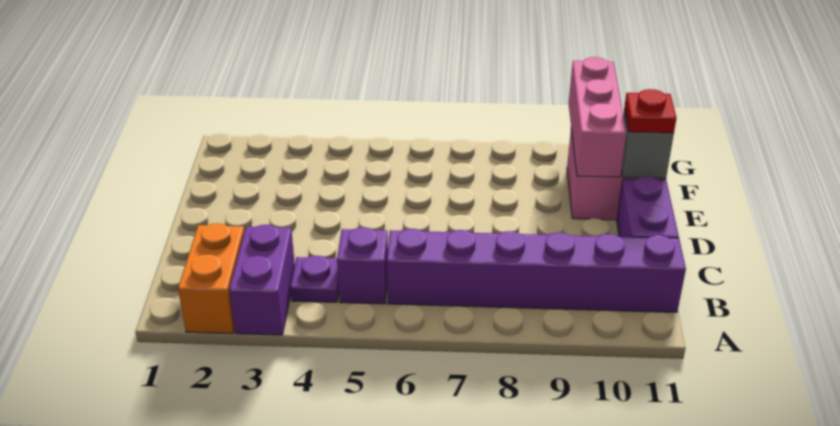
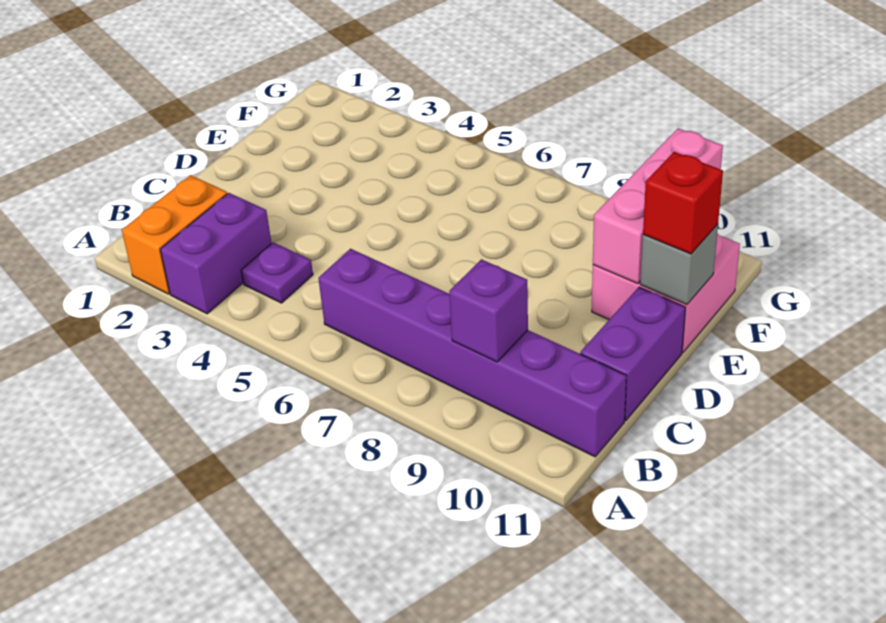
purple 1x1 brick [337,227,388,304] -> purple 1x1 brick moved to [449,259,528,362]
red 1x1 plate [624,89,676,133] -> red 1x1 brick [643,152,723,254]

